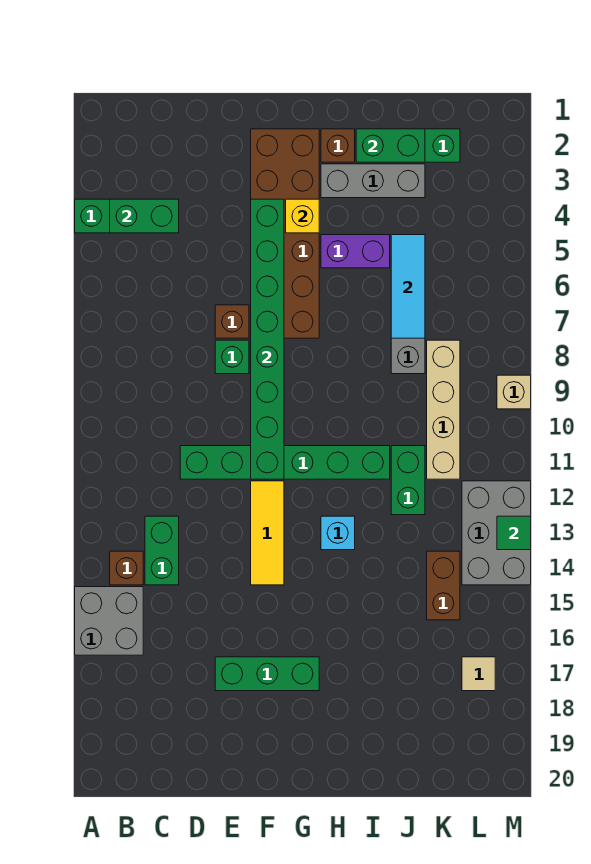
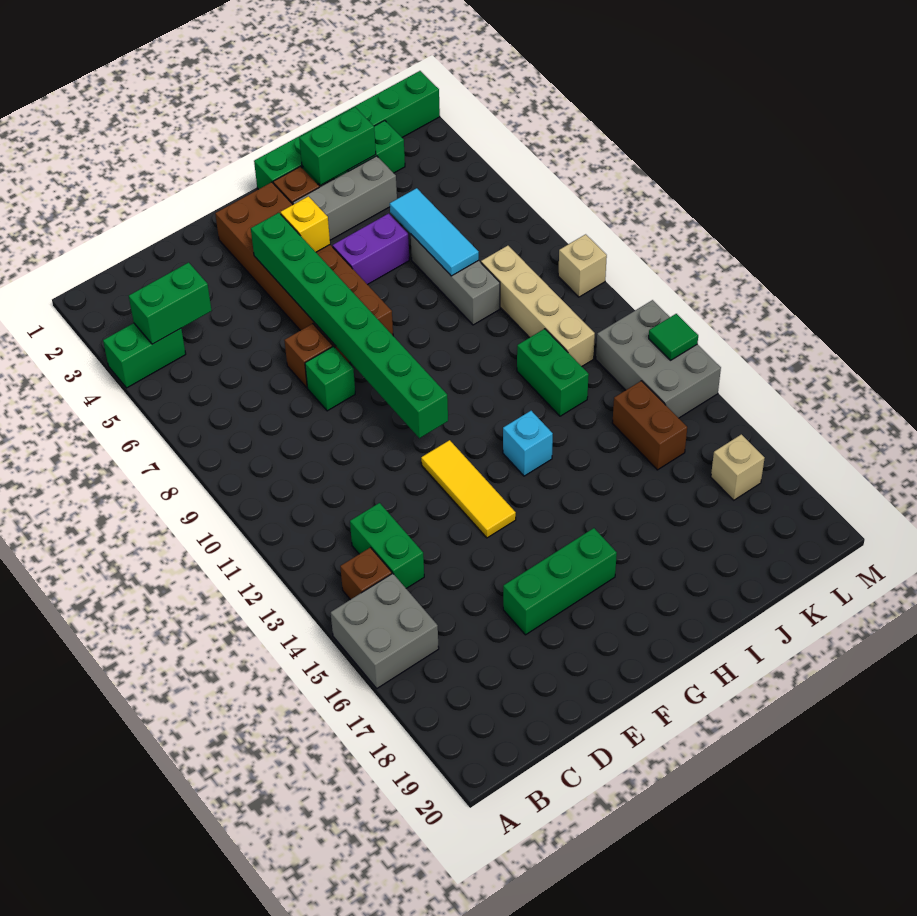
green 1x6 brick [180,446,390,479] -> green 1x6 brick moved to [254,71,440,189]
tan 1x1 tile [462,657,495,691] -> tan 1x1 brick [711,434,765,500]

